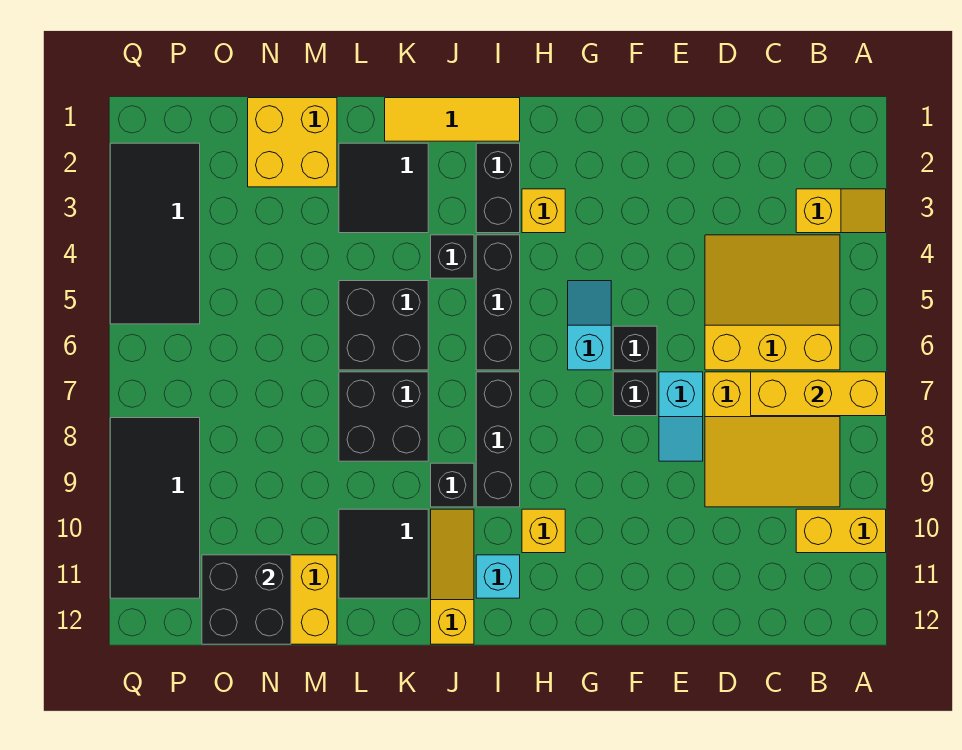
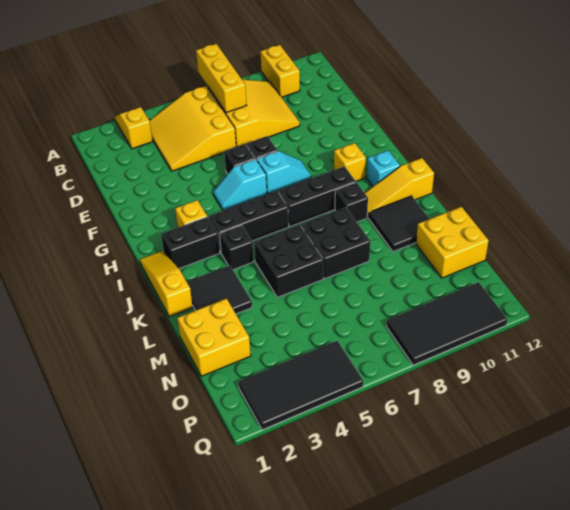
cyan 1x2 slope [659,372,703,461] -> cyan 1x2 slope moved to [257,151,311,194]
yellow 1x3 tile [385,98,520,141] -> yellow 1x3 slope [140,251,193,317]
black 2x2 brick [202,555,291,644] -> none

